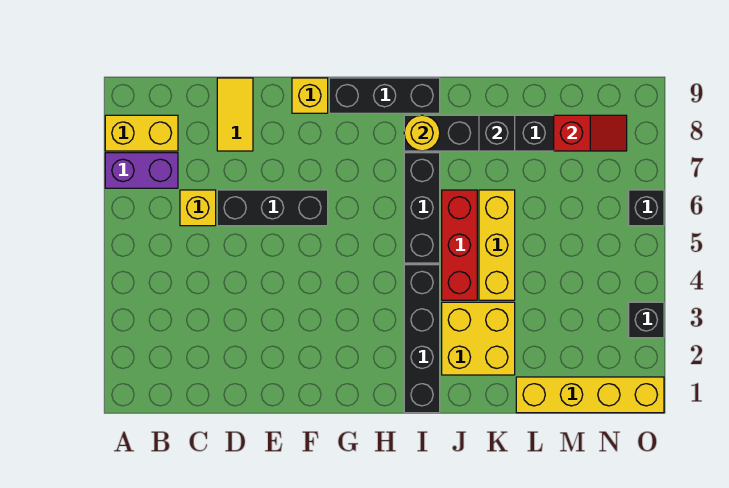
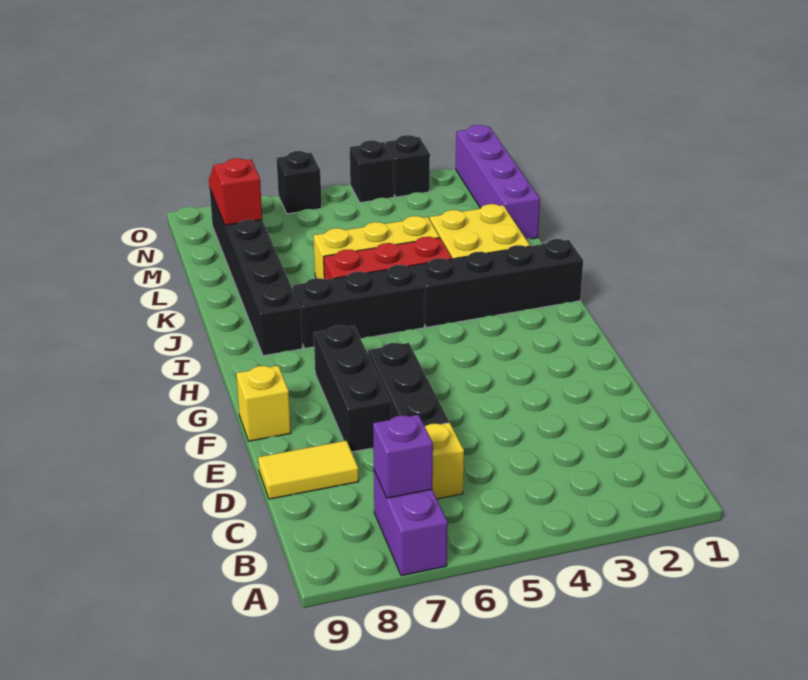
yellow 1x2 brick [105,115,178,151] -> none
none -> purple 1x1 brick [373,415,433,498]
black 1x3 brick [329,78,440,113] -> black 1x3 brick moved to [314,325,391,452]
yellow 1x1 round brick [404,115,440,151] -> none
black 1x1 brick [479,115,515,151] -> black 1x1 brick moved to [350,140,394,203]
yellow 1x4 brick [516,377,664,413] -> purple 1x4 brick [456,125,540,239]

